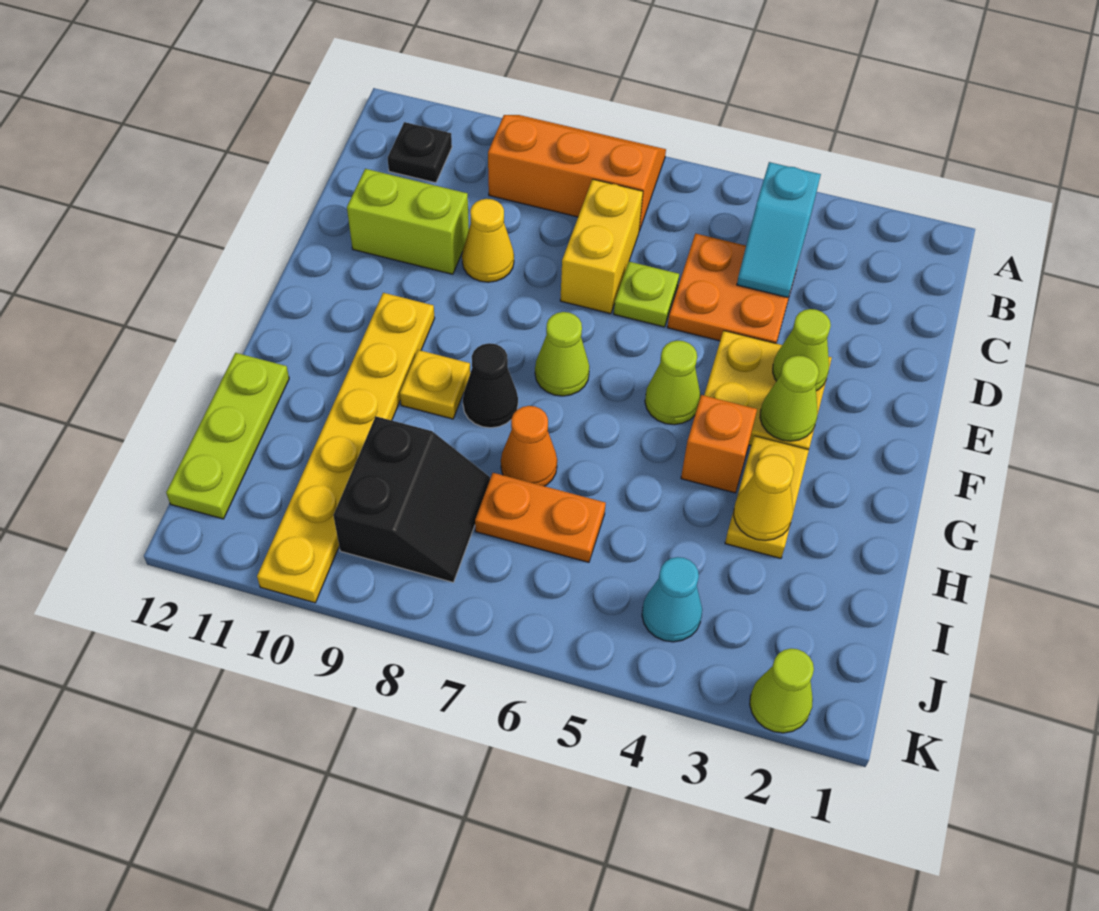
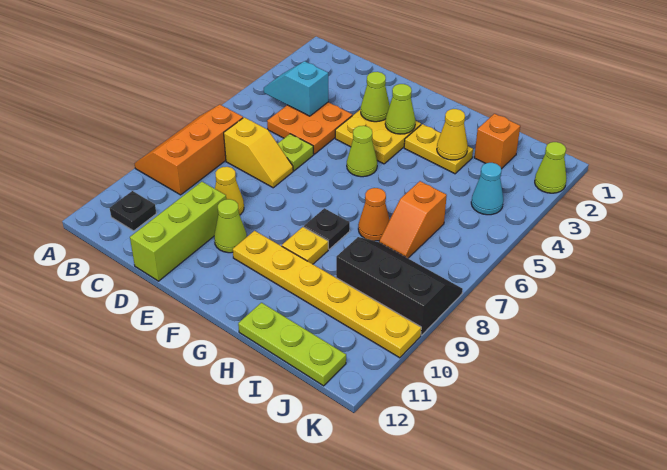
cyan 1x2 slope [737,162,821,298] -> cyan 1x2 slope turned to [264,61,328,116]
yellow 1x2 brick [560,179,643,314] -> yellow 1x2 slope [224,117,293,188]
lime 1x2 brick [347,169,469,274] -> lime 1x3 brick [130,182,226,281]
lime 1x1 cone [535,312,589,396] -> lime 1x1 cone moved to [214,199,247,253]
orange 1x1 brick [681,395,757,493] -> orange 1x1 brick moved to [474,114,520,169]
black 1x1 cone [463,343,518,428] -> black 1x1 plate [304,208,350,249]
orange 1x2 plate [475,473,606,562] -> orange 1x2 slope [379,181,447,258]
black 2x2 slope [333,416,490,582] -> black 2x3 slope [336,237,463,335]

